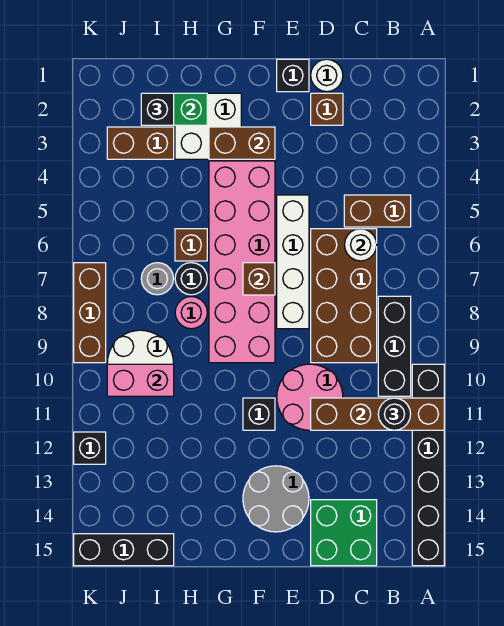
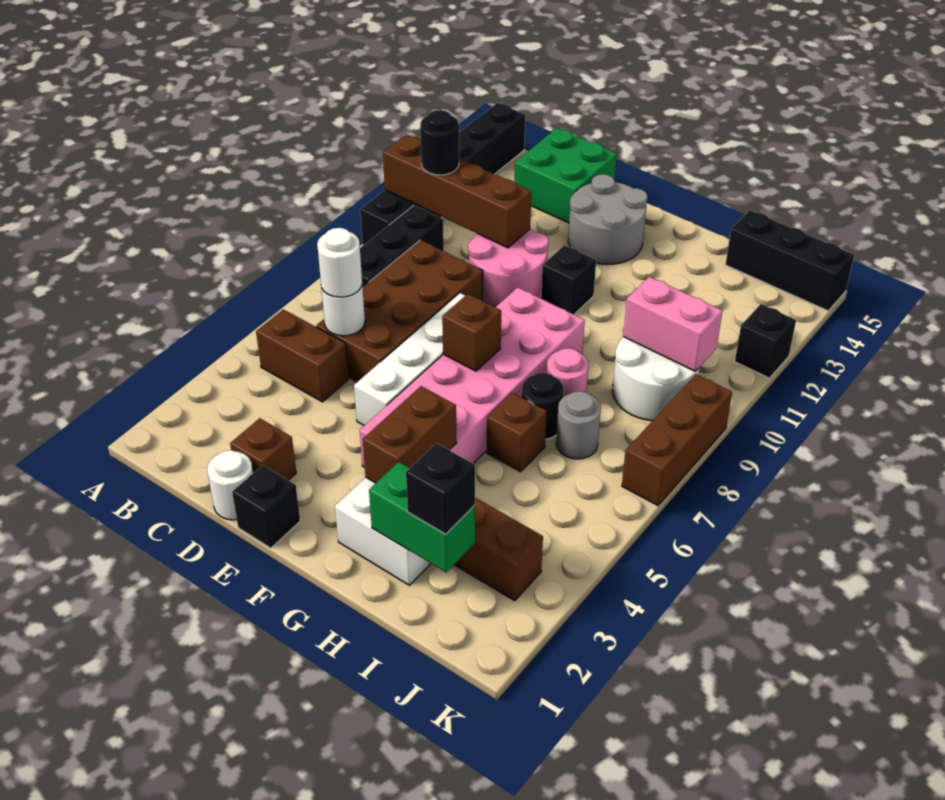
none -> white 1x1 round brick [317,228,362,297]
brown 1x2 brick [209,127,275,159] -> brown 1x2 brick turned to [363,386,457,483]

